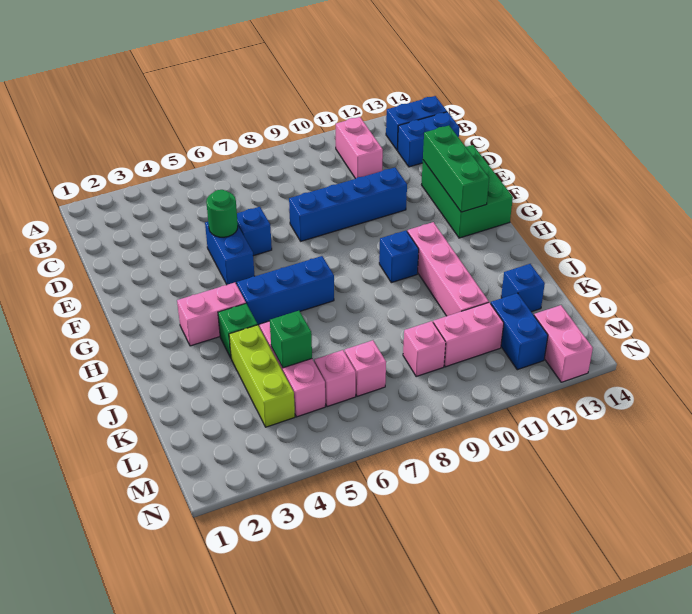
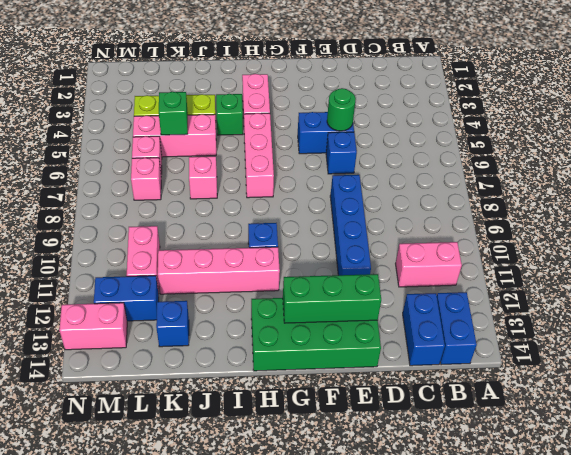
green 2x3 brick [421,145,513,238] -> green 2x4 brick [251,298,381,371]
blue 1x3 brick [237,256,334,325] -> pink 1x3 brick [244,113,274,198]
pink 1x1 brick [403,321,446,376] -> pink 1x1 brick moved to [189,156,217,199]

